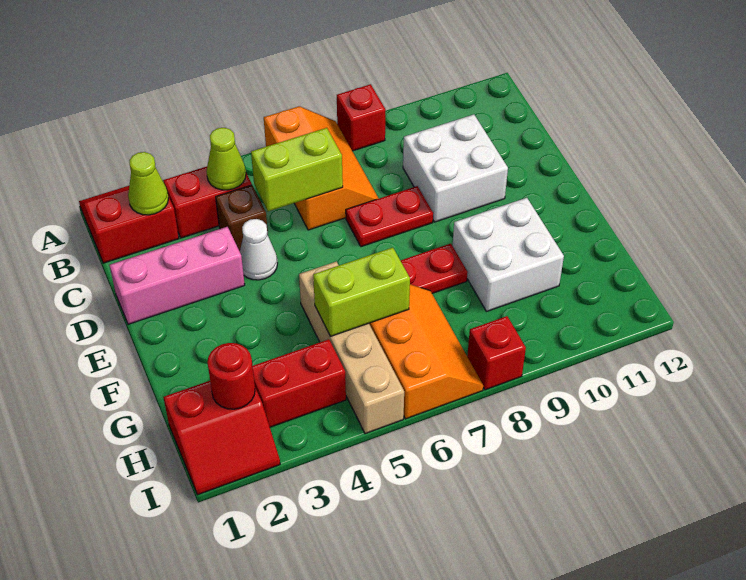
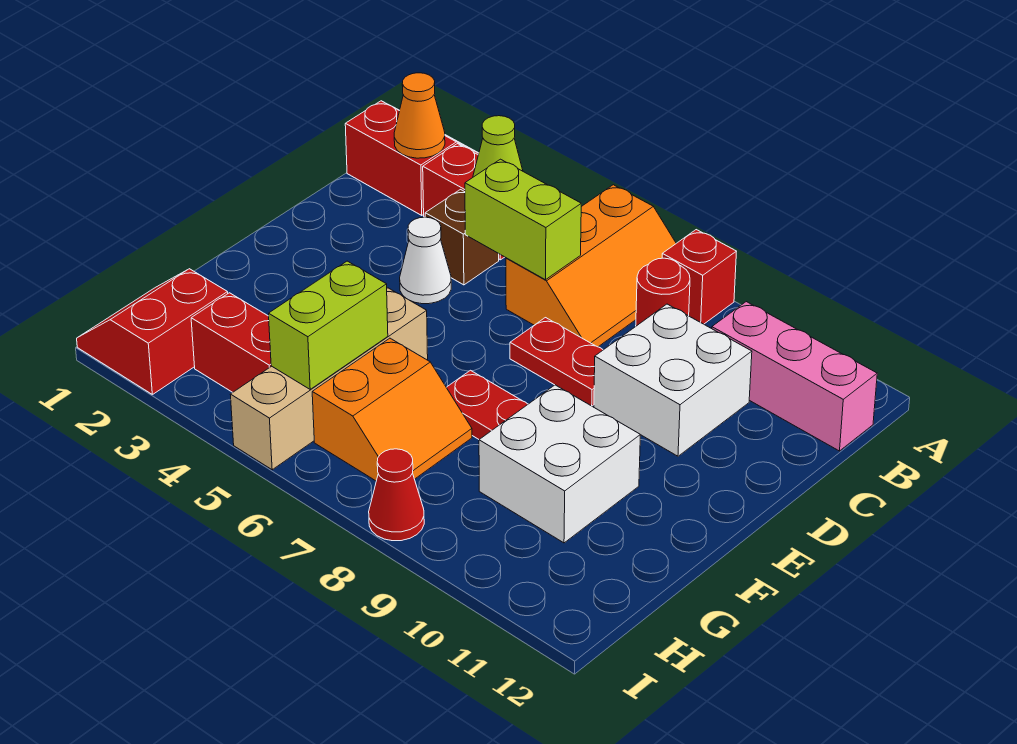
lime 1x1 cone [128,152,169,215] -> orange 1x1 cone [394,73,445,158]
pink 1x3 brick [109,227,245,324] -> pink 1x3 brick moved to [712,302,877,451]
lime 1x2 brick [313,248,410,336] -> lime 1x2 brick turned to [269,261,388,389]
orange 2x3 slope [369,284,483,419] -> orange 2x2 slope [312,338,472,481]
red 2x2 slope [163,381,280,495] -> red 2x2 slope turned to [77,269,228,394]
red 1x1 round brick [207,343,255,409] -> red 1x1 round brick moved to [636,258,690,326]
red 1x1 brick [467,316,526,390] -> red 1x1 cone [369,449,424,541]

